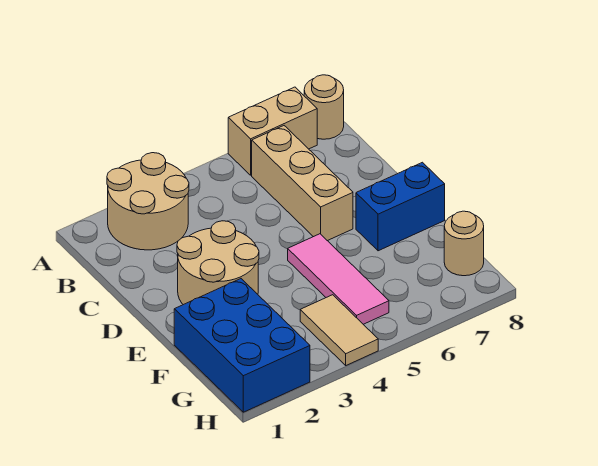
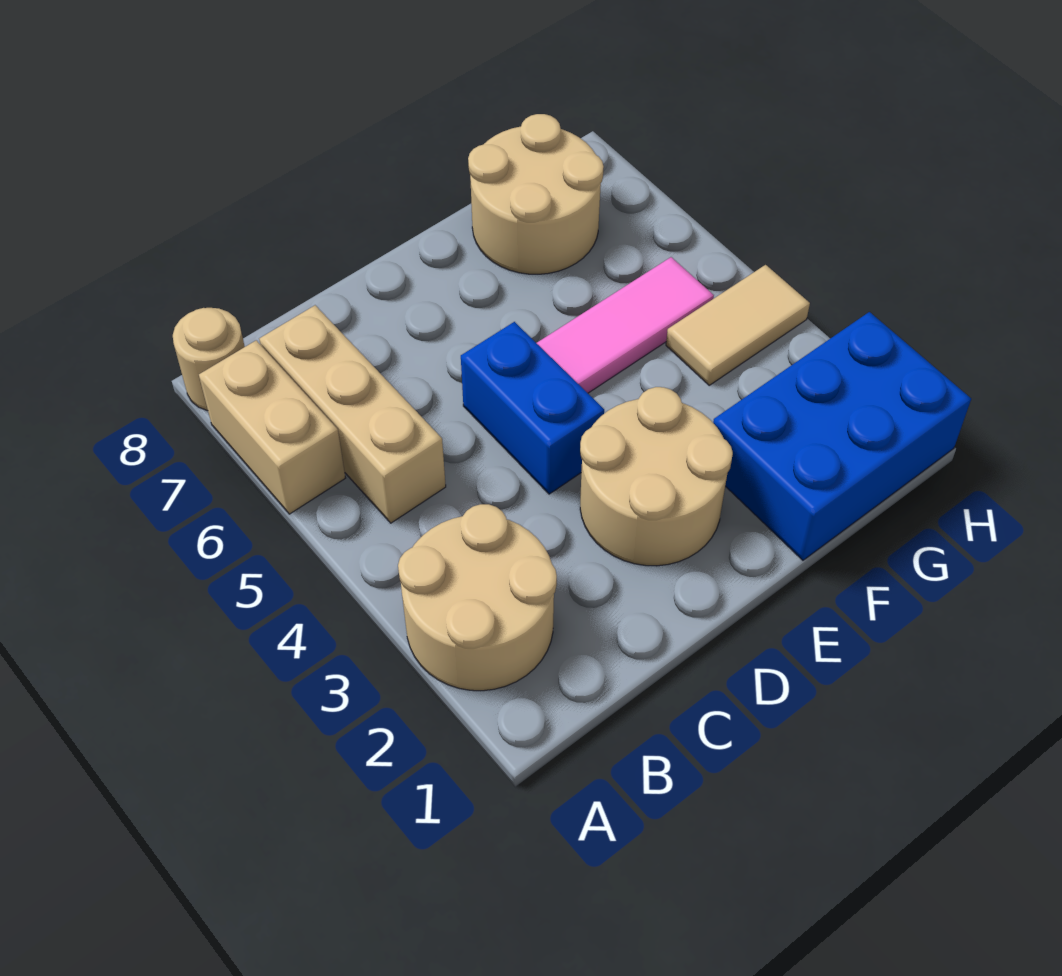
tan 1x3 brick [252,126,353,241] -> tan 1x3 brick turned to [259,305,446,523]
blue 1x2 brick [356,162,445,251] -> blue 1x2 brick moved to [461,322,604,494]
tan 1x1 round brick [444,211,484,276] -> tan 2x2 round brick [468,114,604,274]

